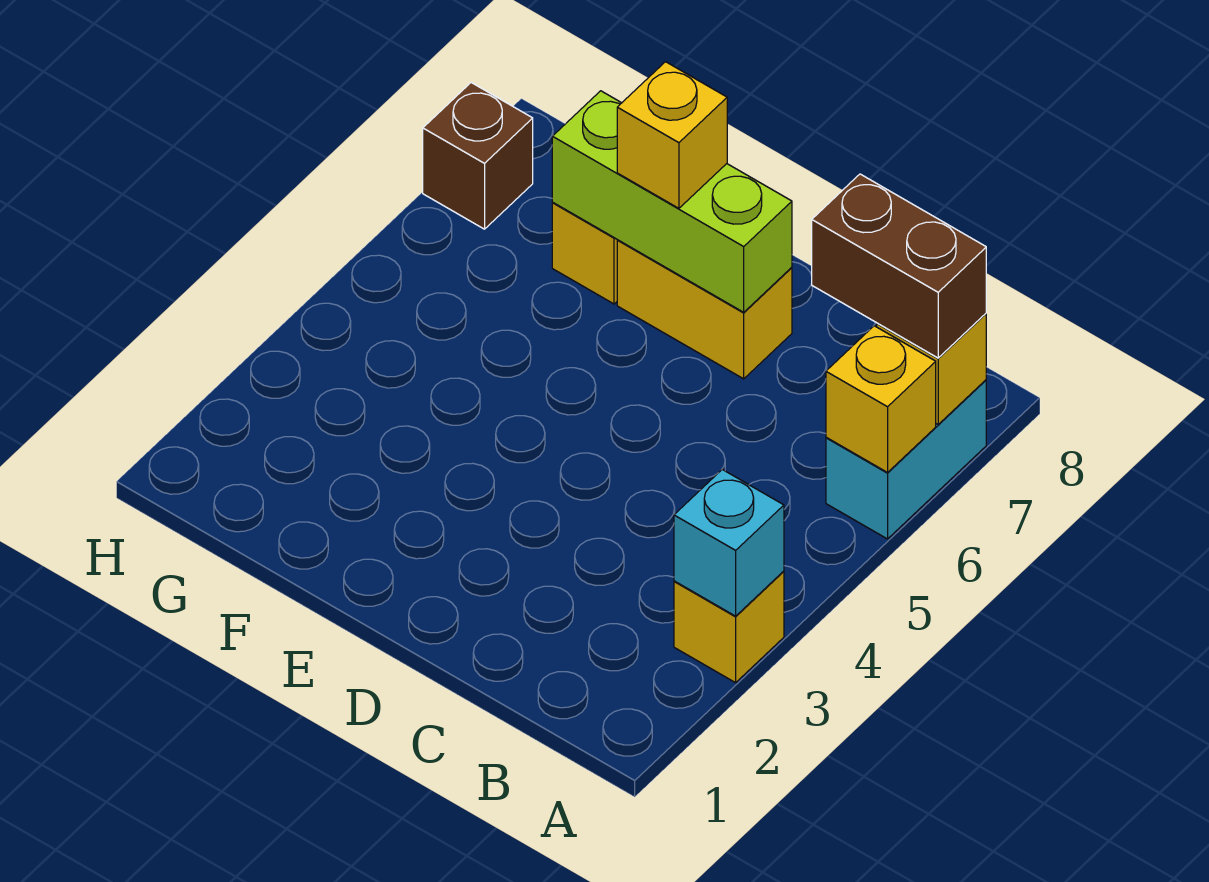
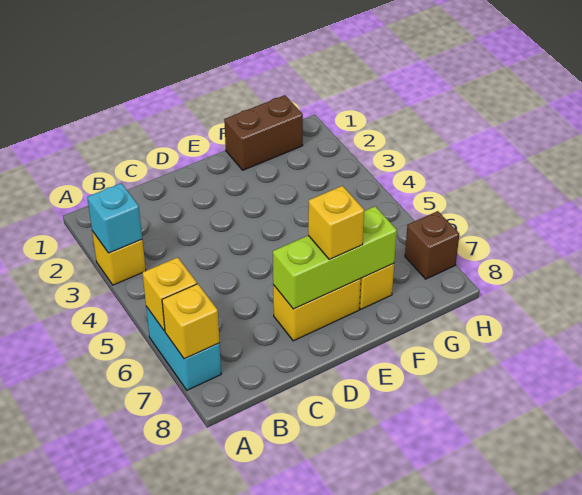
brown 1x2 brick [812,174,986,358] -> brown 1x2 brick moved to [224,95,303,170]

